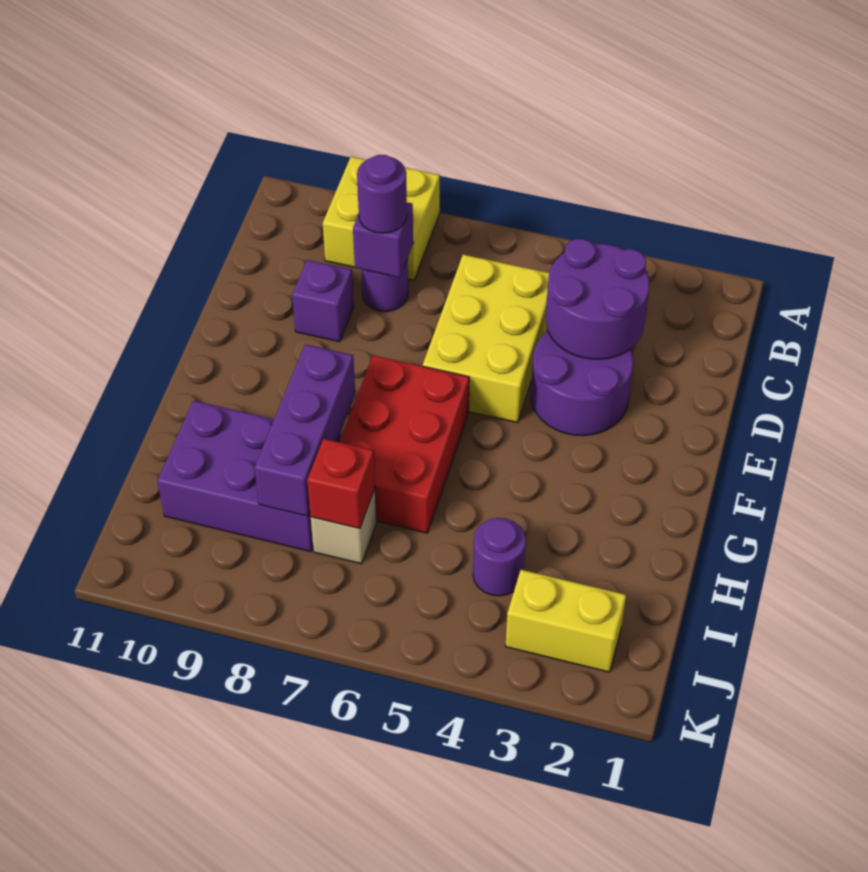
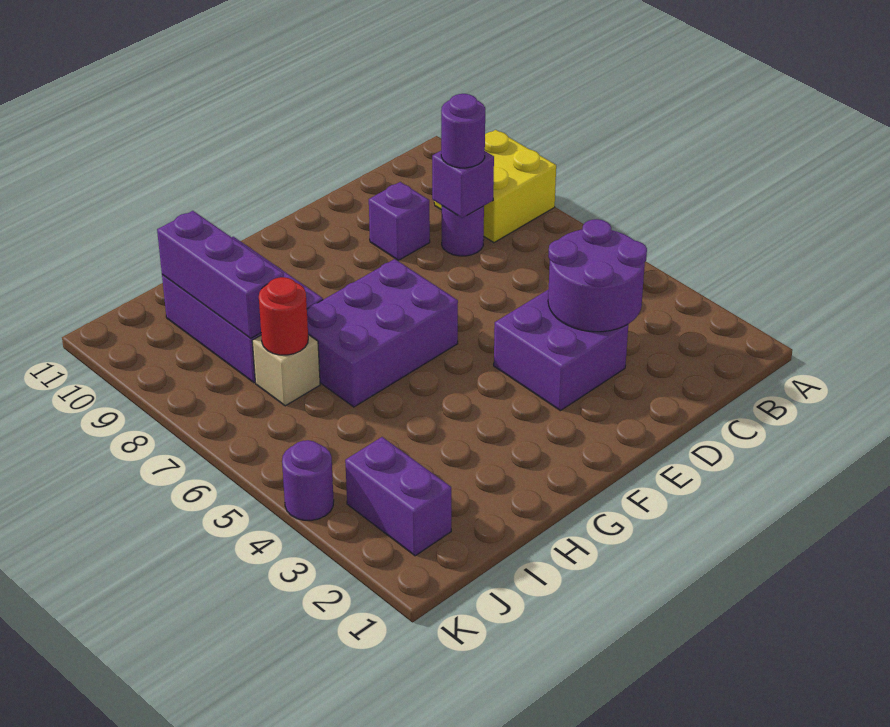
yellow 2x3 brick [423,255,549,423] -> none
purple 2x2 round brick [531,331,633,436] -> purple 2x2 brick [494,289,628,411]
red 2x3 brick [340,355,469,533] -> purple 2x3 brick [307,259,458,407]
purple 1x3 brick [254,344,355,516] -> purple 1x3 brick turned to [157,211,284,338]
purple 1x1 round brick [473,518,526,596] -> purple 1x1 round brick moved to [282,440,334,520]
red 1x1 brick [307,439,375,528] -> red 1x1 round brick [259,277,308,355]
yellow 1x2 brick [505,570,626,672] -> purple 1x2 brick [345,437,451,556]

